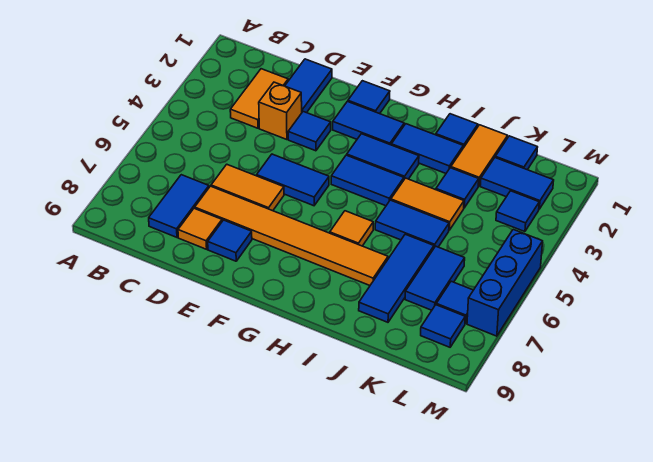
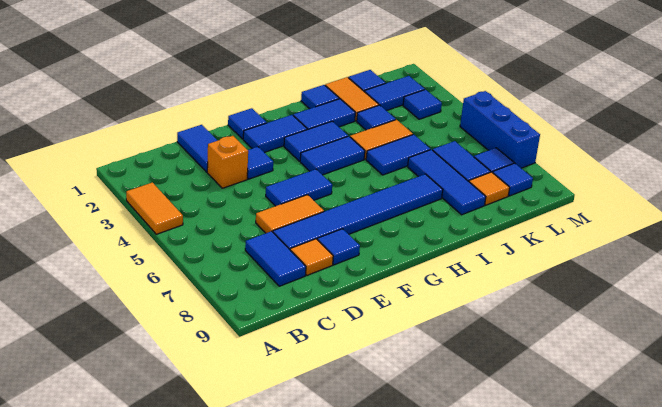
orange 1x2 tile [230,69,288,128] -> orange 1x2 tile moved to [126,182,183,234]
orange 1x6 tile [195,186,388,285] -> blue 1x6 tile [273,174,443,249]
orange 1x1 tile [330,211,373,246] -> orange 1x1 tile moved to [469,172,510,205]

